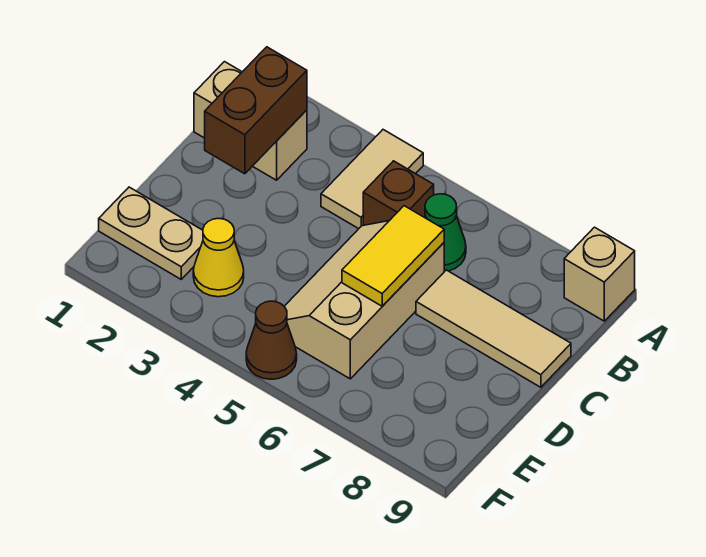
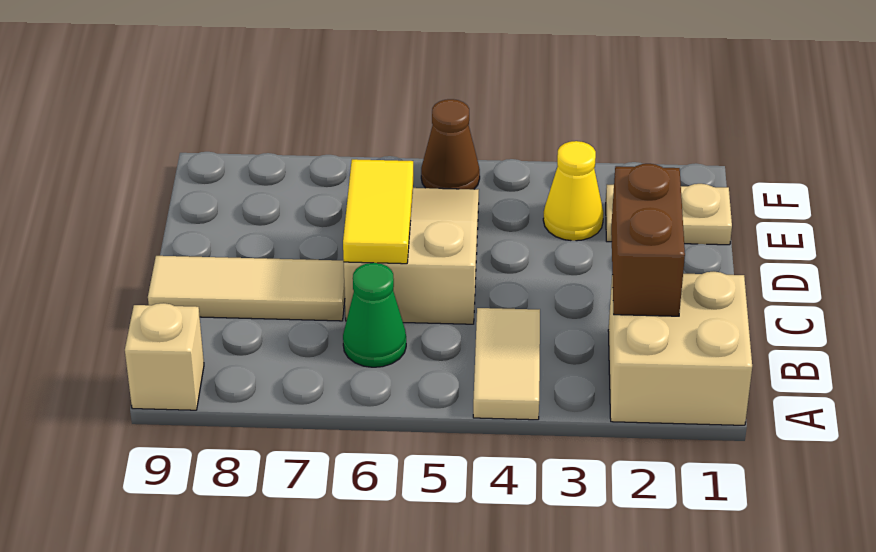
tan 1x2 brick [194,62,307,180] -> tan 2x2 brick [608,272,752,425]
brown 1x1 brick [363,161,434,225] -> none
tan 2x3 slope [284,221,444,379] -> tan 2x3 slope turned to [344,188,479,324]

